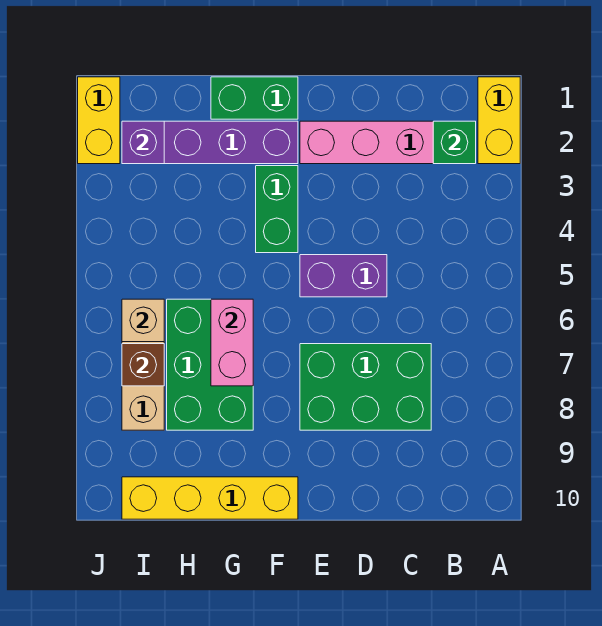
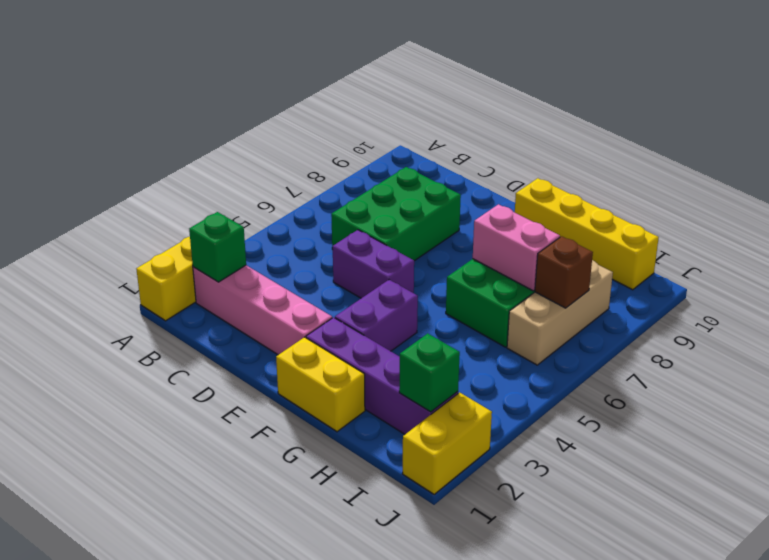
green 2x3 brick [300,344,431,430] -> green 2x3 brick turned to [331,167,461,261]
green 1x2 brick [211,77,298,119] -> yellow 1x2 brick [276,337,365,432]
green 1x2 brick [256,166,298,253] -> purple 1x2 brick [335,280,418,351]
pink 1x2 brick [211,299,253,386] -> pink 1x2 brick turned to [473,204,560,291]
purple 1x1 brick [122,121,164,164] -> green 1x1 brick [399,333,460,412]
tan 1x1 brick [122,299,164,342] -> none

